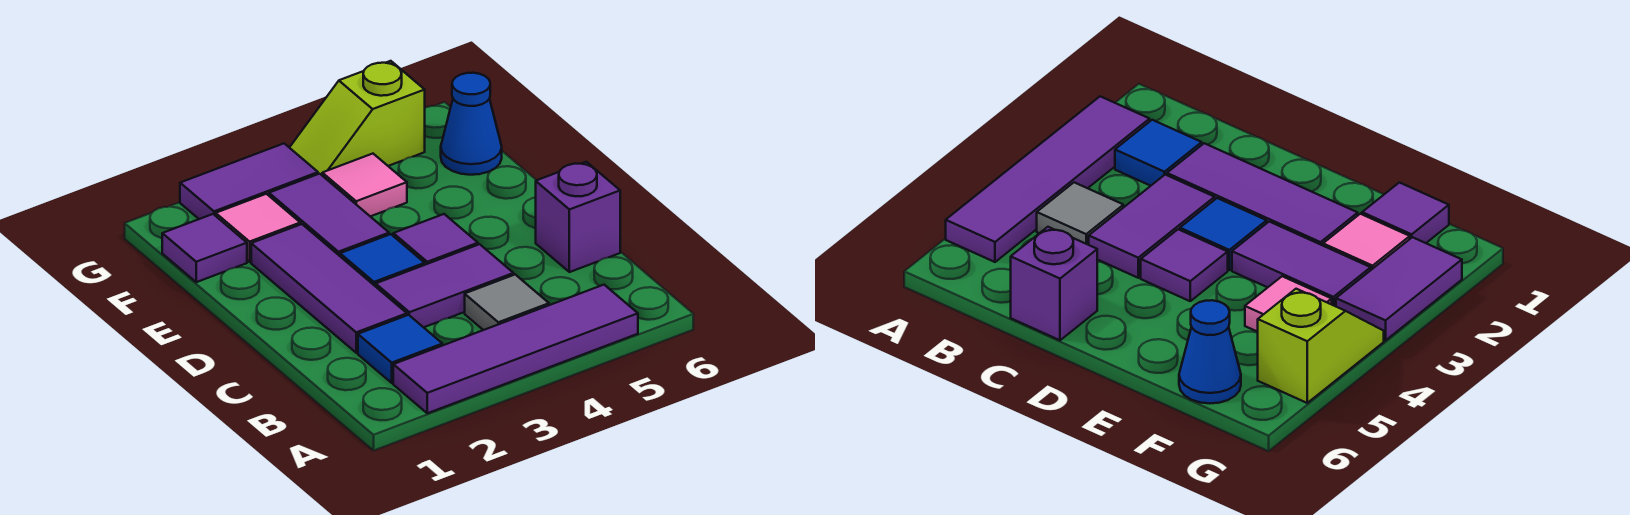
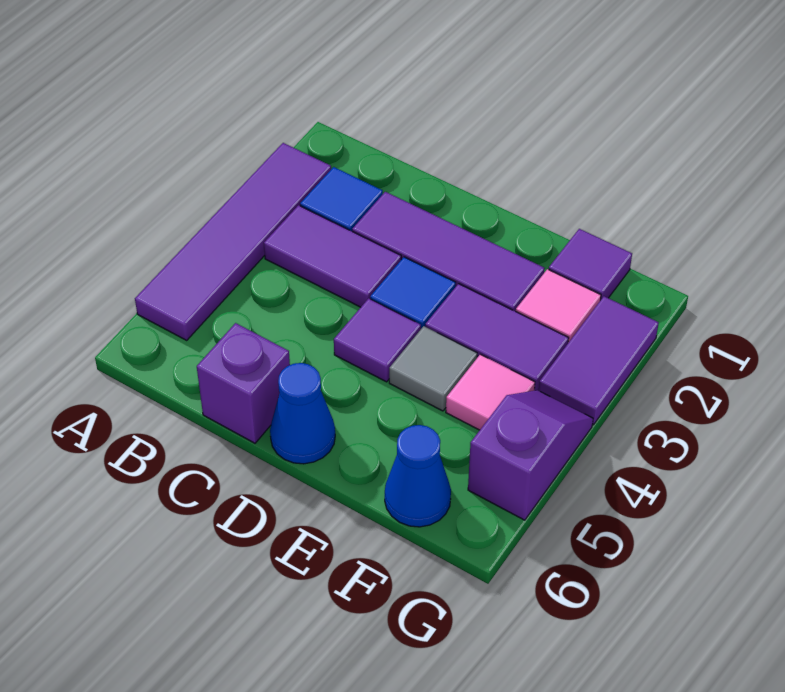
grey 1x1 tile [465,275,549,330] -> grey 1x1 tile moved to [389,326,477,411]
purple 1x2 tile [376,244,514,327] -> purple 1x2 tile turned to [264,205,401,307]
none -> blue 1x1 cone [270,363,335,464]
lime 1x2 slope [289,61,425,175] -> purple 1x2 slope [468,390,593,520]

